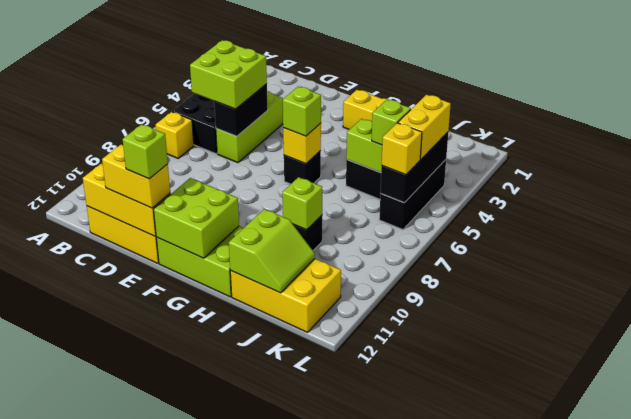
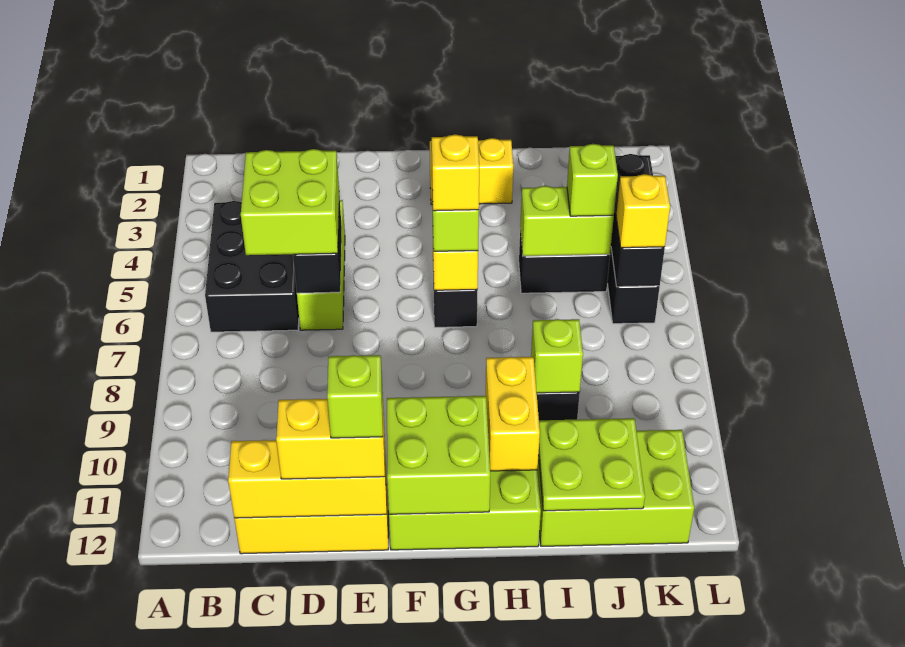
yellow 1x1 brick [156,112,194,158] -> yellow 1x1 brick moved to [432,135,479,211]
yellow 2x3 brick [230,259,341,332] -> lime 2x3 brick [538,430,694,546]
lime 2x2 slope [229,209,315,293] -> lime 2x2 plate [539,418,645,511]
yellow 1x2 brick [398,95,451,160] -> yellow 1x2 brick moved to [486,357,540,471]

